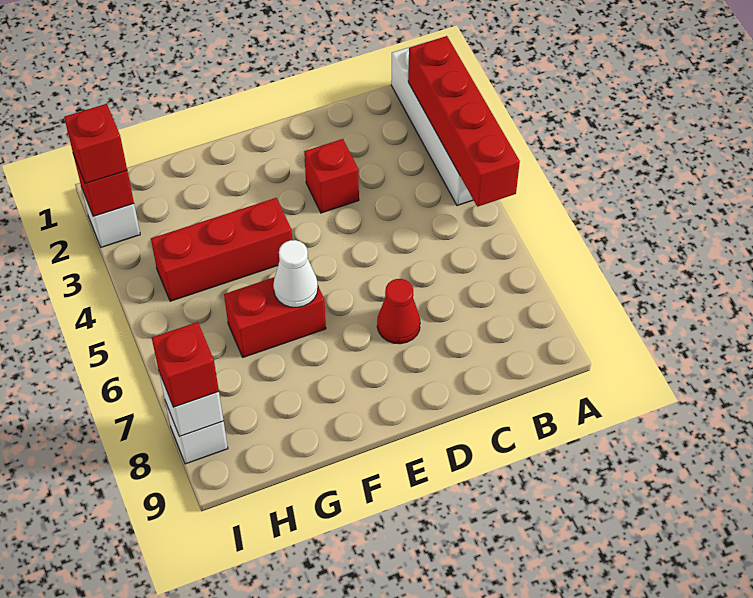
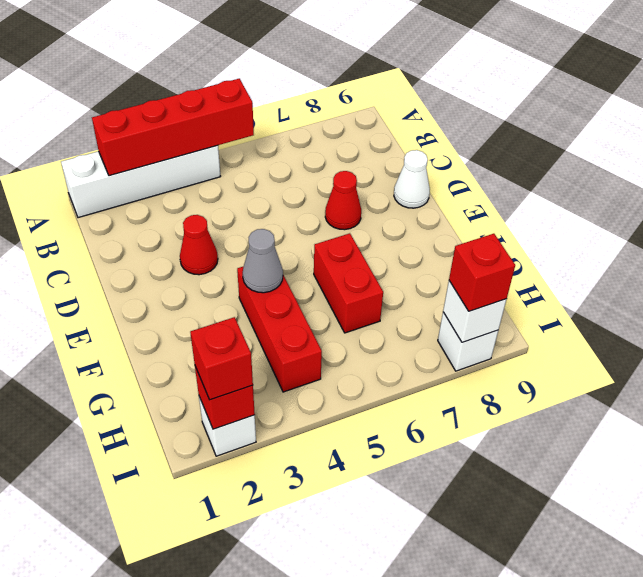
red 1x1 brick [304,139,359,213] -> red 1x1 cone [180,215,218,275]
none -> grey 1x1 cone [243,229,283,293]
white 1x1 cone [273,240,318,307] -> white 1x1 cone moved to [394,150,430,208]

